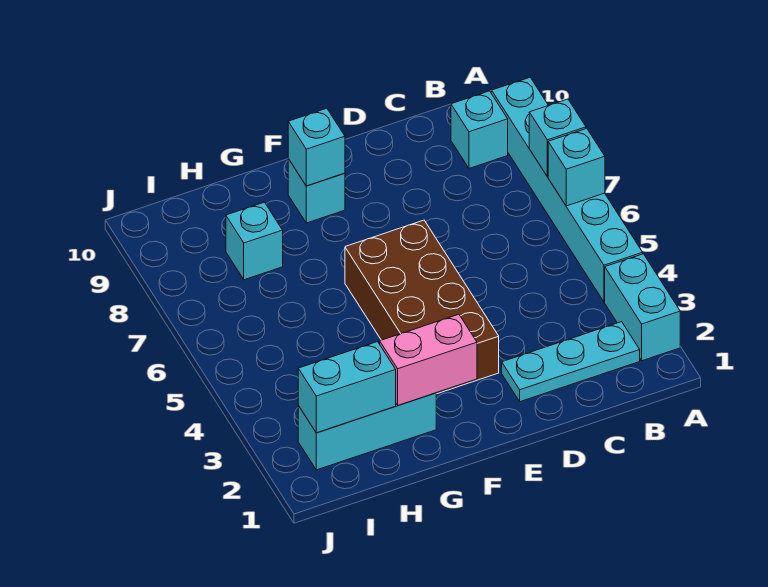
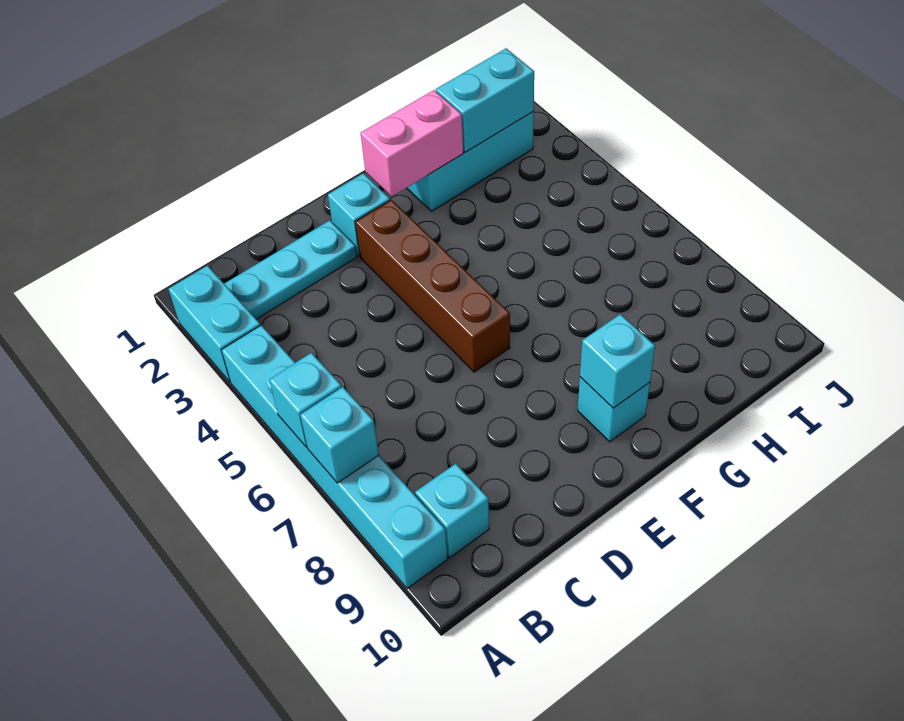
brown 2x4 brick [345,220,499,394] -> brown 1x4 brick [355,200,510,372]
cyan 1x1 brick [226,202,283,280] -> cyan 1x1 brick moved to [328,173,390,256]

